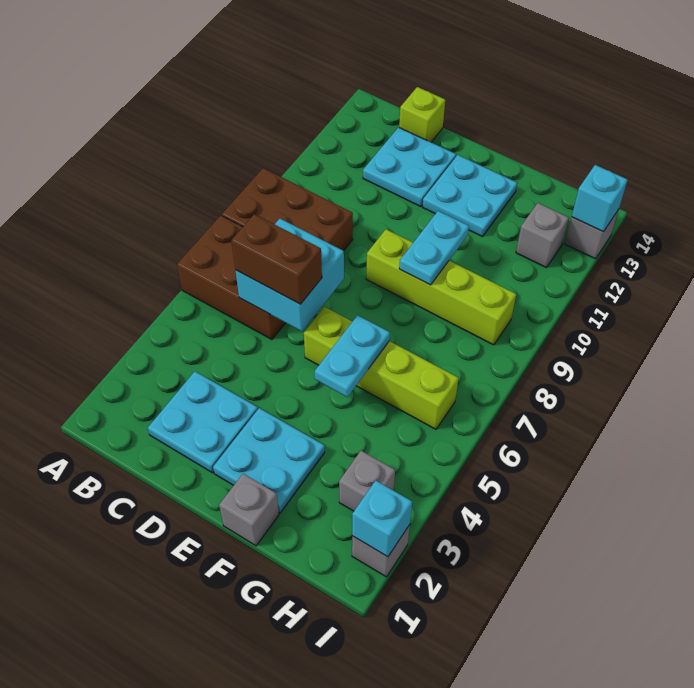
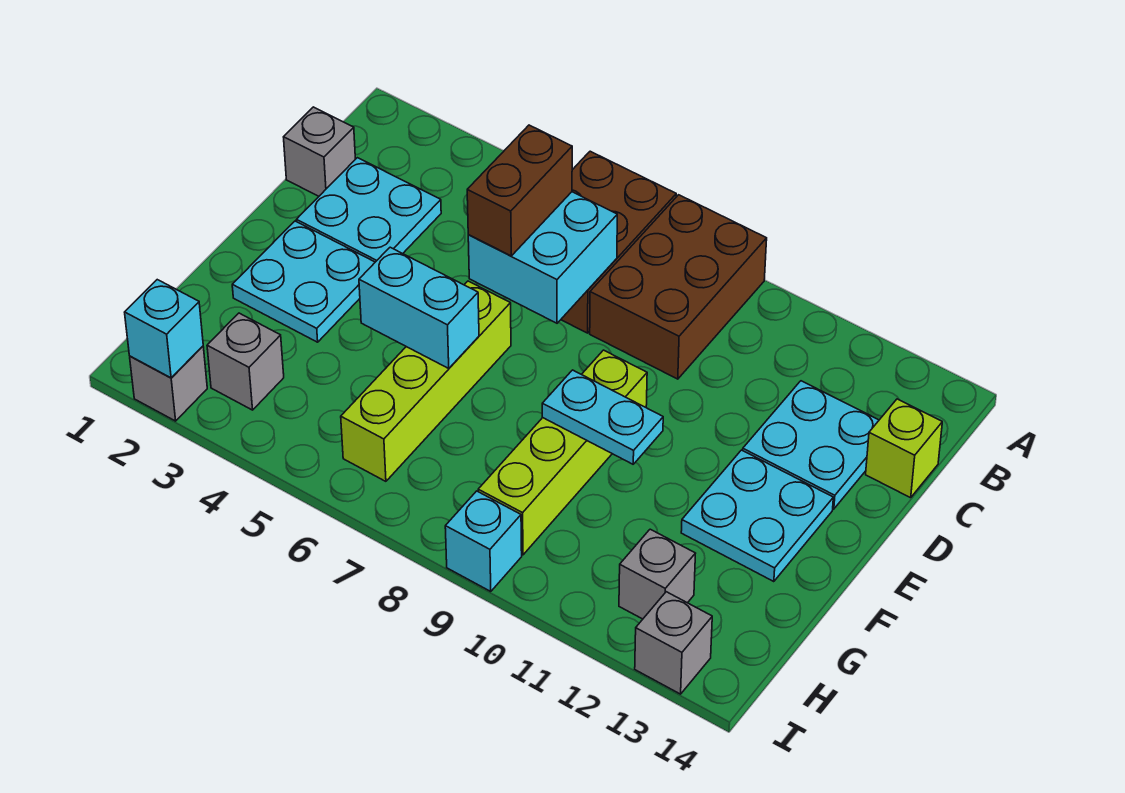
grey 1x1 brick [219,474,279,546] -> grey 1x1 brick moved to [284,107,355,196]
cyan 1x2 plate [315,315,390,397] -> cyan 1x2 brick [359,247,479,368]
cyan 1x1 brick [572,165,628,232] -> cyan 1x1 brick moved to [445,491,522,592]

